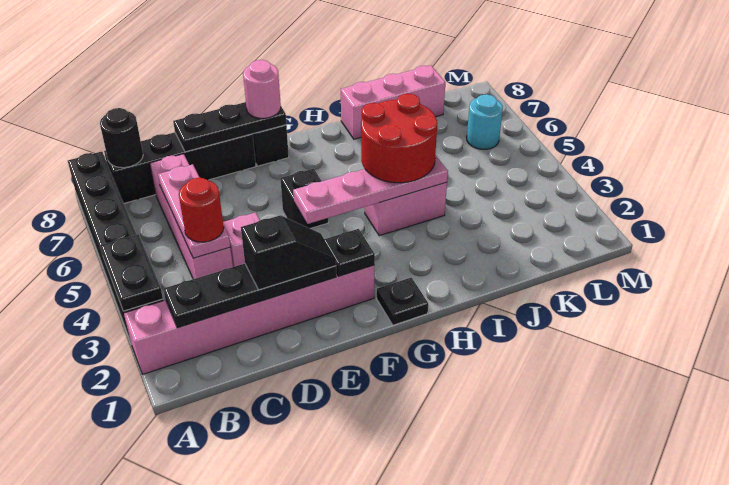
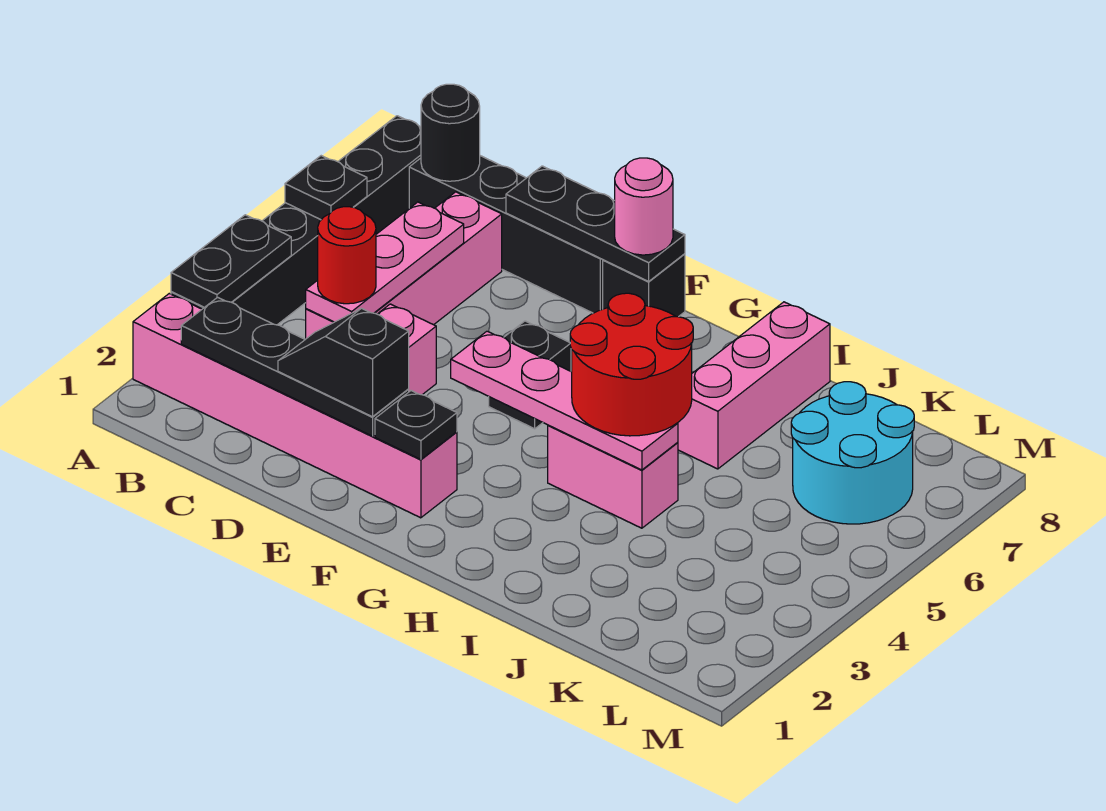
black 1x2 slope [241,215,336,290] -> black 1x2 slope turned to [278,308,409,417]
black 1x1 plate [377,278,428,325] -> black 1x1 plate moved to [285,156,367,220]
pink 1x3 brick [341,65,445,139] -> pink 1x3 brick turned to [678,302,830,469]
cyan 1x1 round brick [467,94,503,149] -> cyan 2x2 round brick [791,382,914,524]

